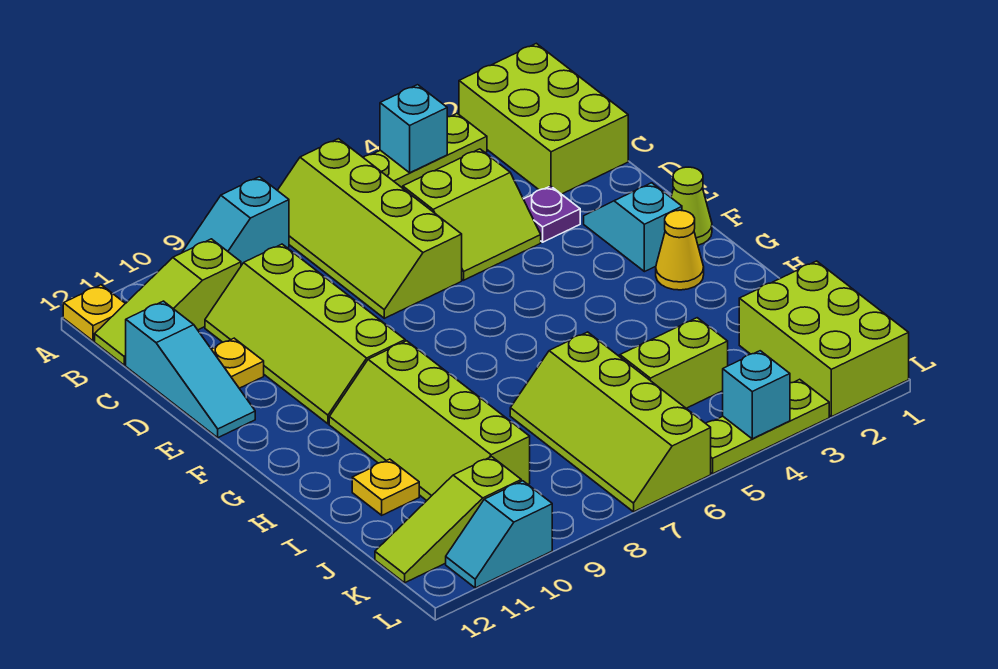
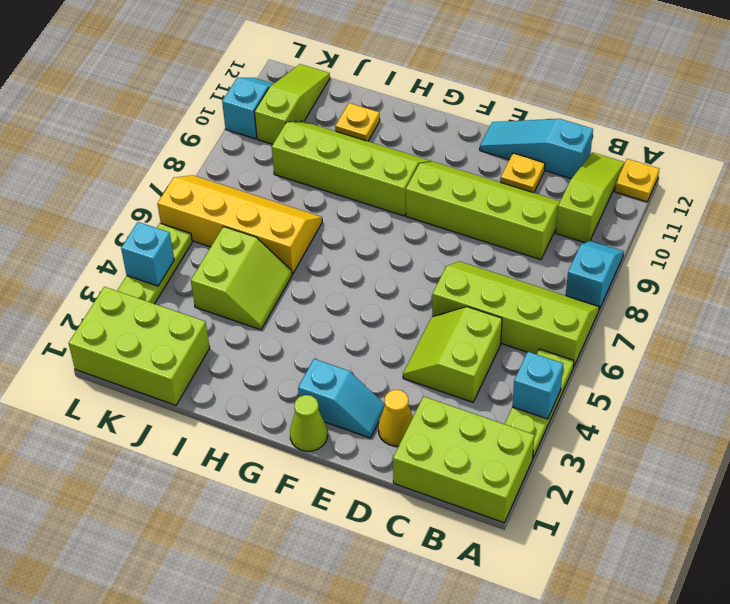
purple 1x1 plate [524,186,580,242] -> none
yellow 1x1 cone [656,210,704,290] -> yellow 1x1 cone moved to [378,390,413,446]
lime 2x4 slope [510,332,711,512] -> yellow 2x4 slope [157,175,322,274]

